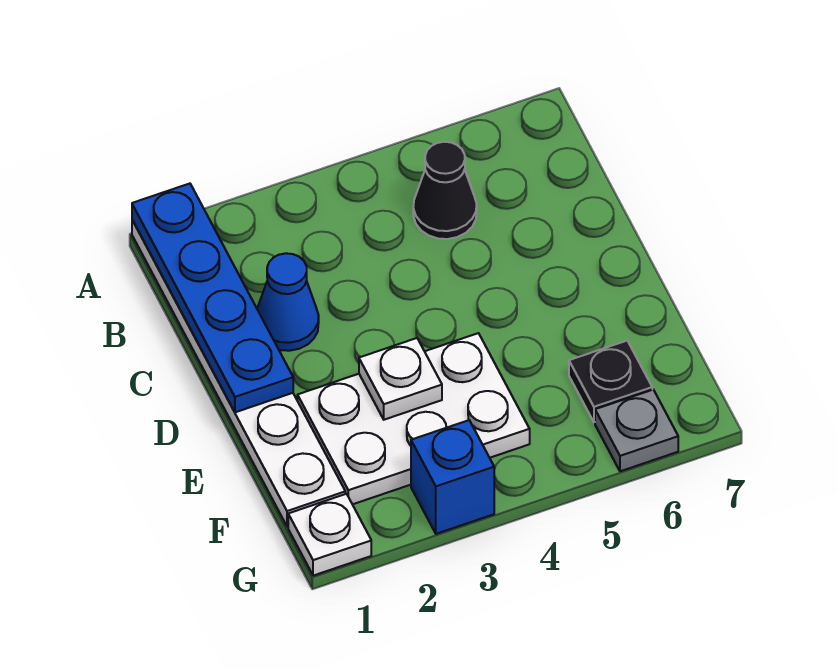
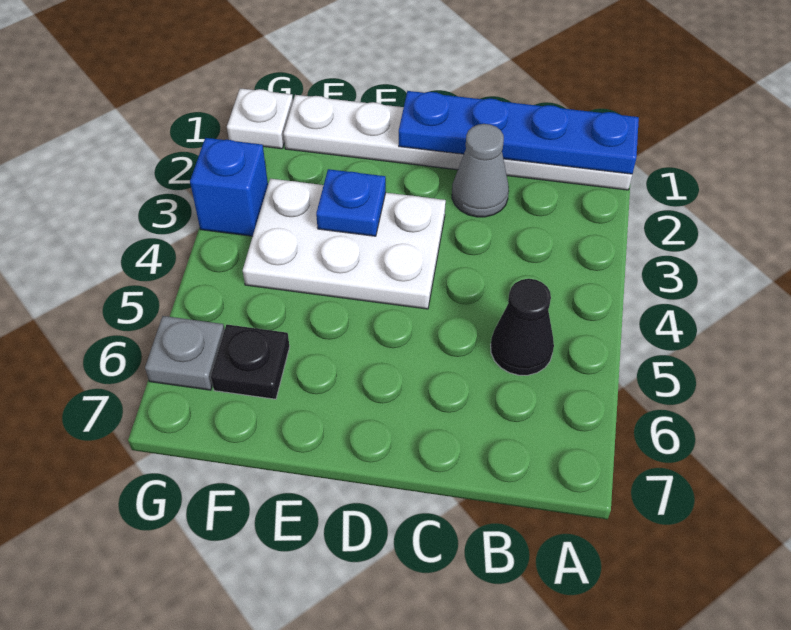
blue 1x1 cone [257,253,319,351] -> grey 1x1 cone [452,124,509,217]
white 2x3 plate [297,333,530,504] -> white 2x3 plate turned to [243,179,446,309]
white 1x1 plate [359,338,442,420] -> blue 1x1 plate [316,169,386,236]

